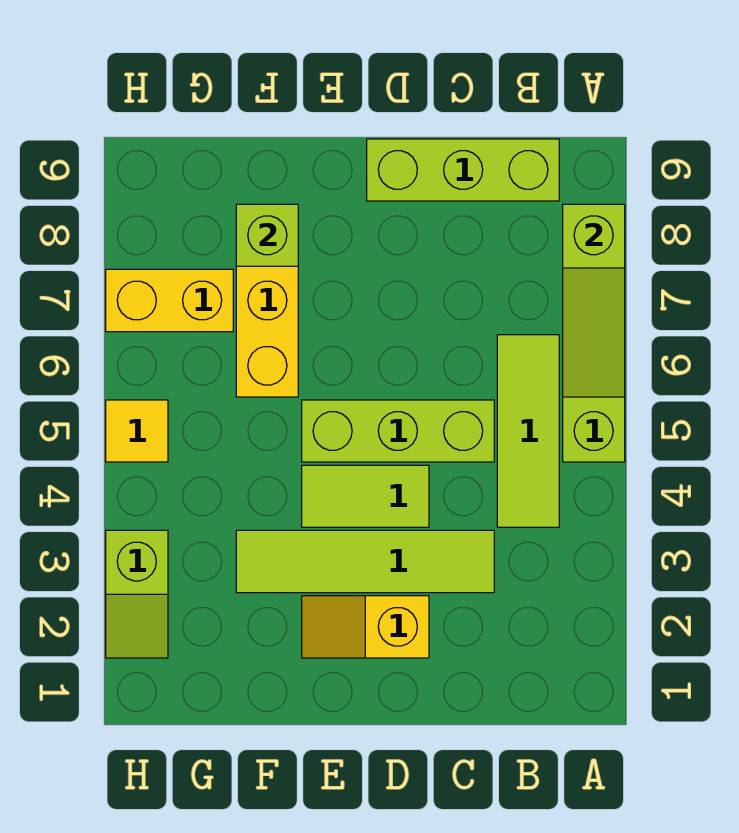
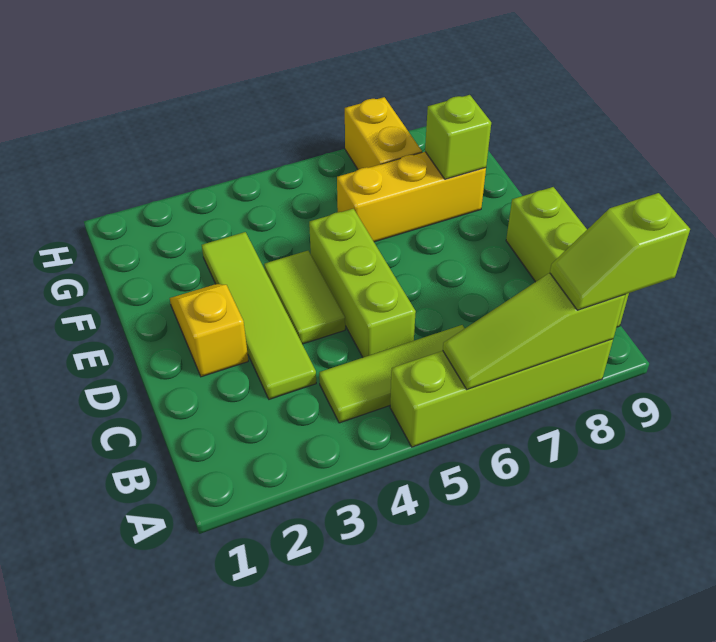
lime 1x2 slope [106,530,168,658] -> lime 1x2 slope moved to [550,193,690,310]
yellow 1x1 tile [106,400,168,462] -> none

